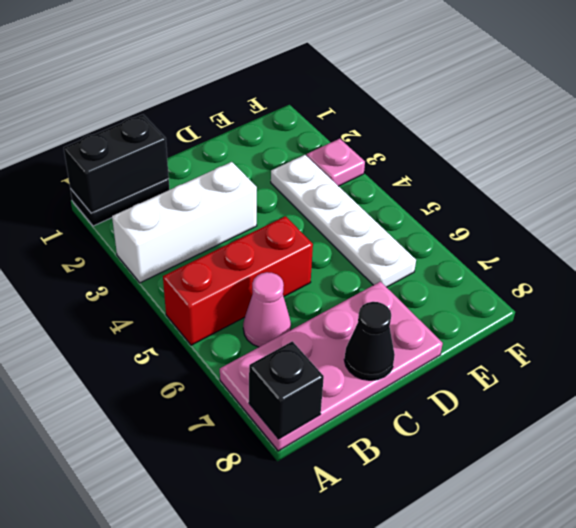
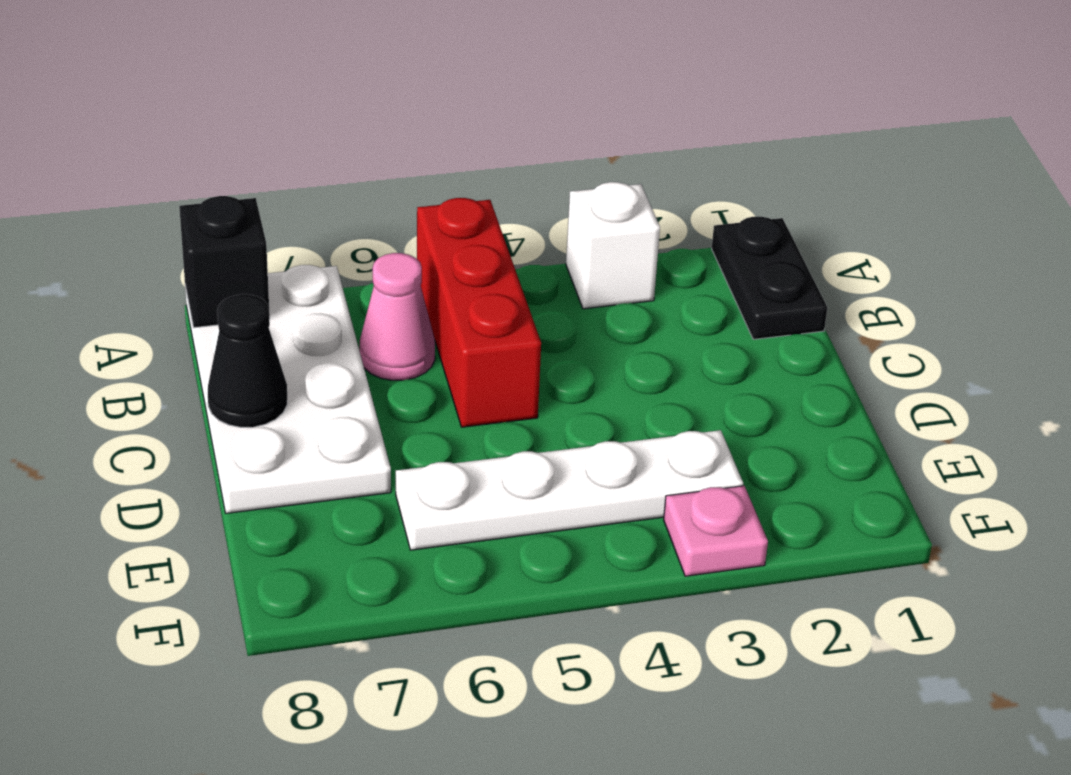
black 1x2 brick [64,114,169,213] -> none
white 1x3 brick [112,162,257,283] -> white 1x1 brick [566,182,660,309]
pink 2x4 plate [220,281,443,451] -> white 2x4 plate [185,265,391,513]

